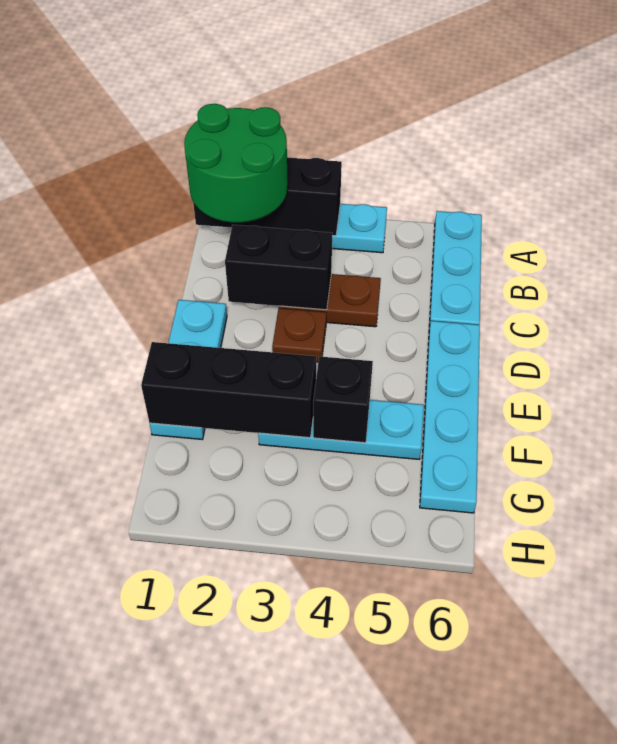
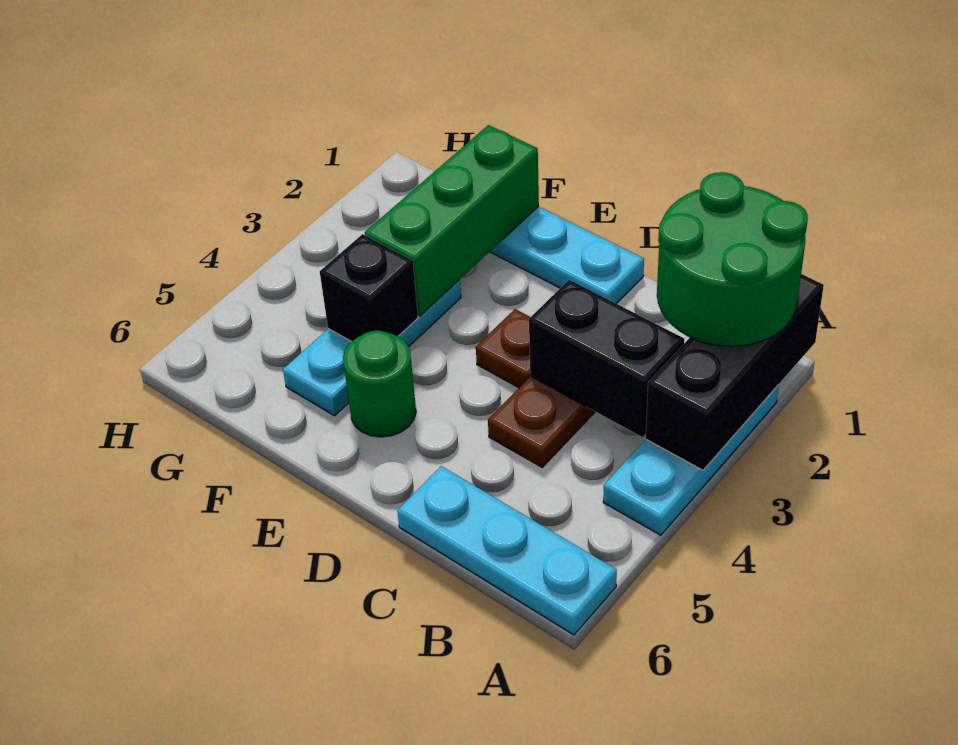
black 1x2 brick [225,225,332,310] -> black 1x2 brick turned to [529,280,685,437]
cyan 1x4 plate [420,321,480,513] -> none
none -> green 1x1 round brick [343,331,416,437]
black 1x3 brick [141,342,316,438] -> green 1x3 brick [365,125,539,316]

